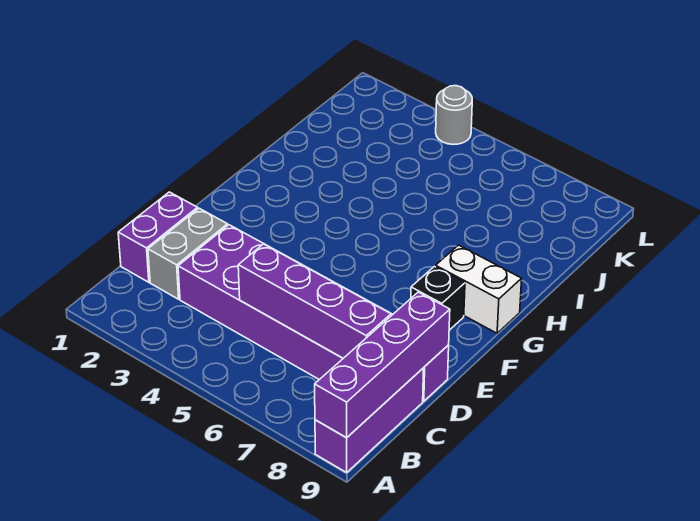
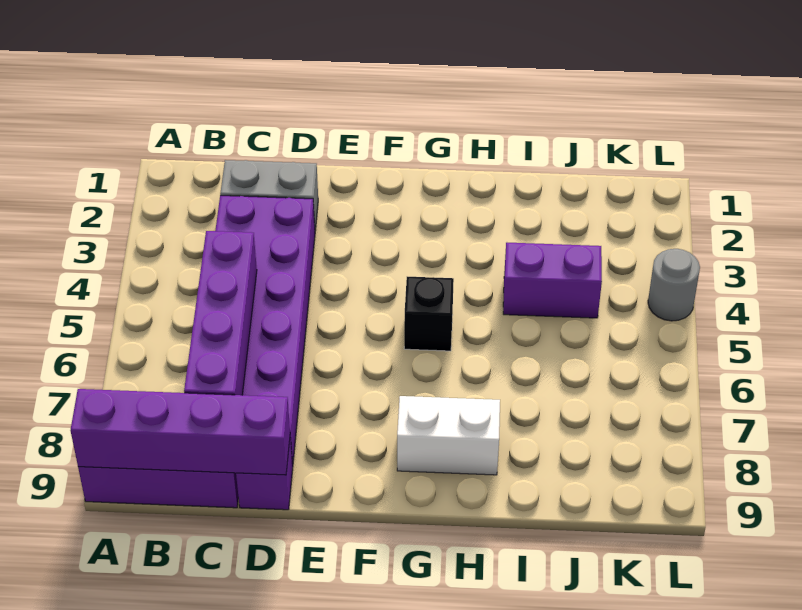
purple 1x2 brick [118,192,198,282] -> purple 1x2 brick moved to [503,243,602,318]
black 1x1 brick [411,267,465,330] -> black 1x1 brick moved to [404,277,454,351]
white 1x2 brick [436,245,522,333] -> white 1x2 brick turned to [397,396,500,475]

